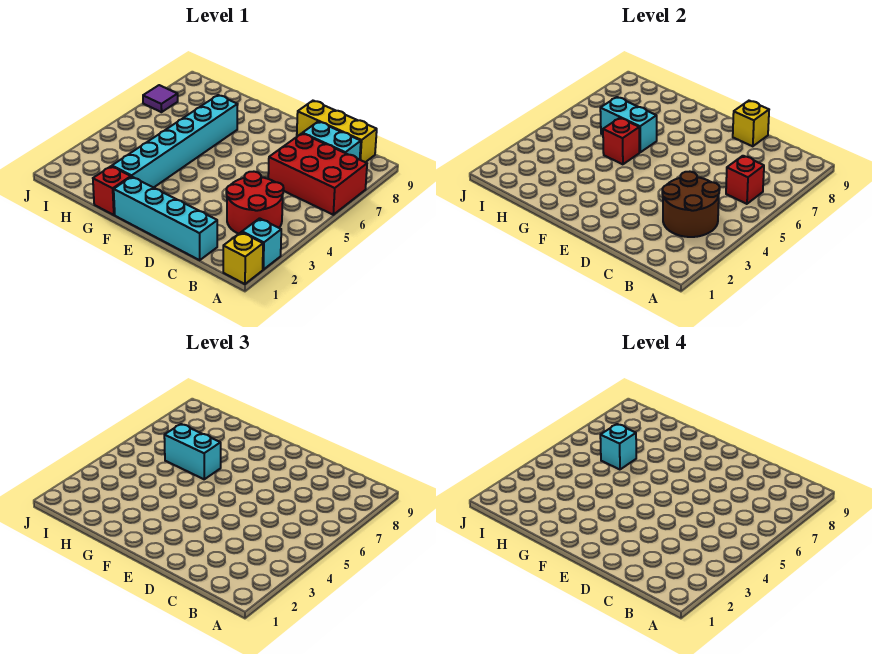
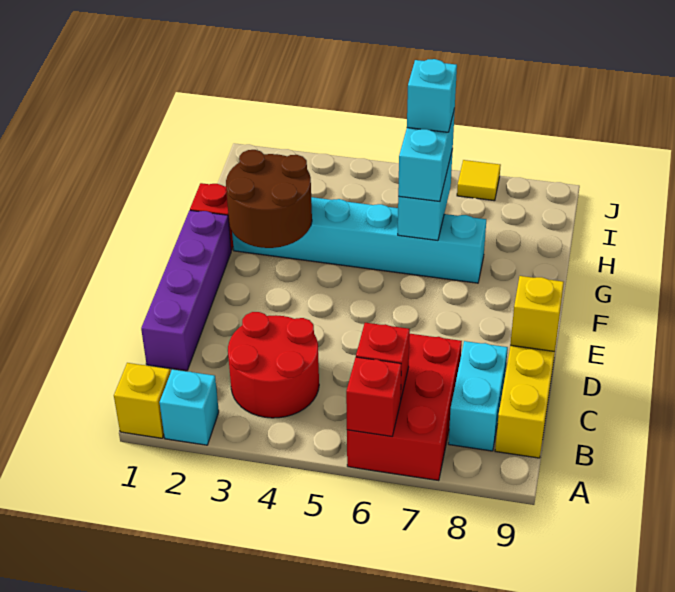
brown 2x2 round brick [662,172,720,237] -> brown 2x2 round brick moved to [226,150,312,248]
cyan 1x4 brick [114,177,217,260] -> purple 1x4 brick [141,210,231,371]
red 1x1 brick [603,118,639,164] -> red 1x1 brick moved to [346,357,401,436]
purple 1x1 tile [143,85,178,112] -> yellow 1x1 tile [457,160,501,201]

